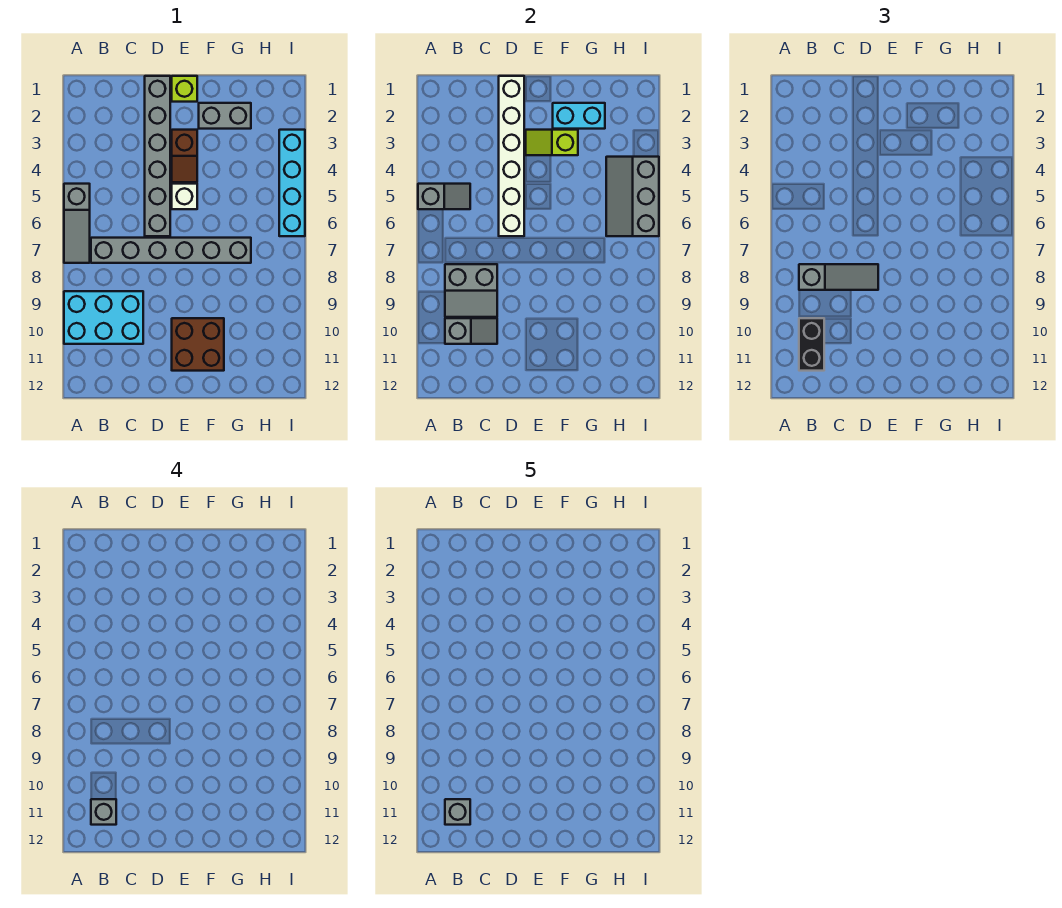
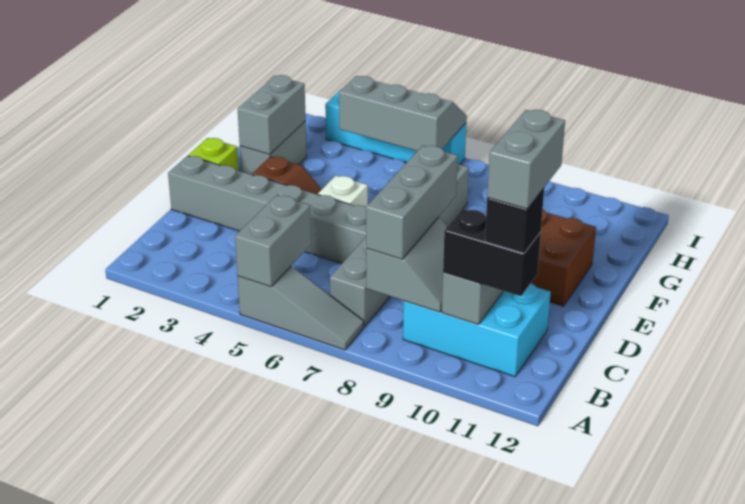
grey 1x2 slope [418,184,470,209] -> grey 1x2 brick [235,195,311,287]
cyan 2x3 brick [64,291,143,344] -> cyan 2x3 brick turned to [403,283,551,377]
grey 1x3 slope [799,264,878,290] -> grey 1x3 brick [366,145,458,259]
grey 1x1 brick [91,799,116,825] -> black 1x1 brick [485,188,544,253]
grey 1x1 brick [445,799,470,825] -> grey 1x2 brick [487,110,565,209]
white 1x6 brick [499,76,524,236] -> none
lime 1x2 slope [526,130,578,155] -> none
cyan 1x2 brick [553,103,605,129] -> grey 1x2 brick [237,75,306,154]
grey 2x3 slope [606,157,659,236] -> grey 2x3 slope turned to [339,76,467,151]

